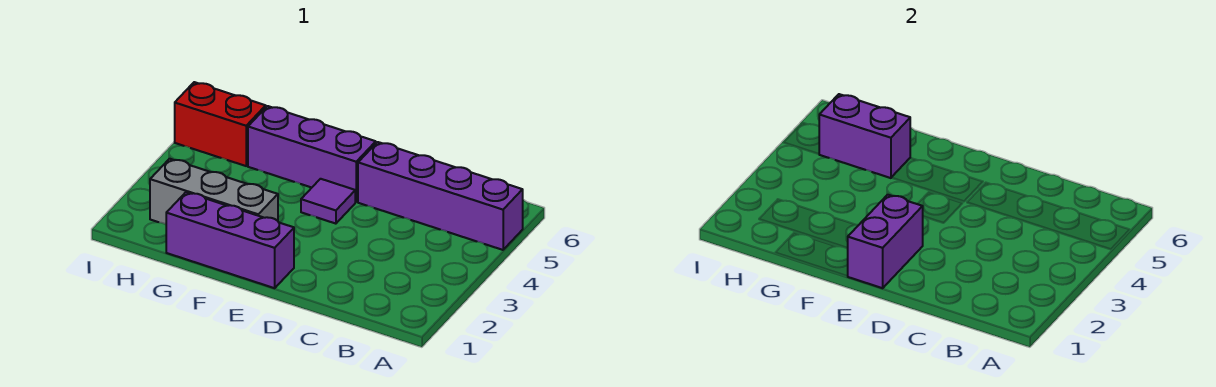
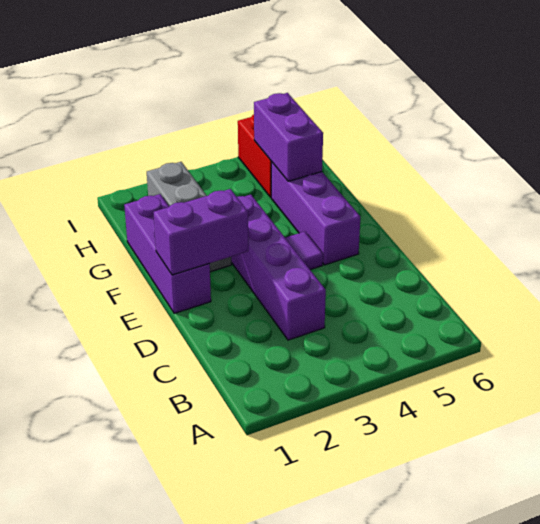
purple 1x4 brick [358,142,523,250] -> purple 1x4 brick moved to [231,195,326,340]

